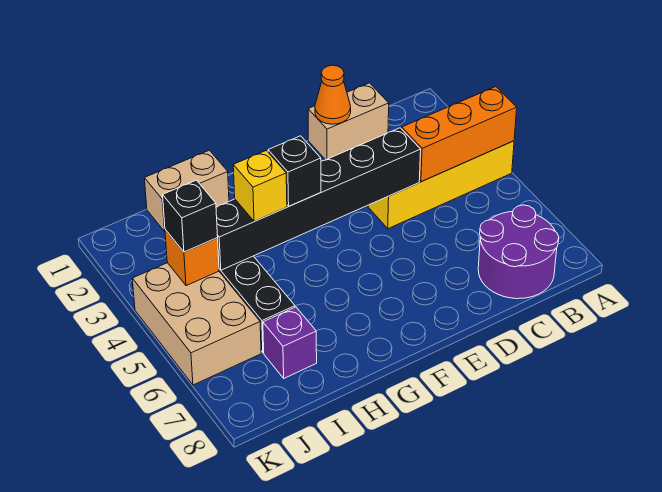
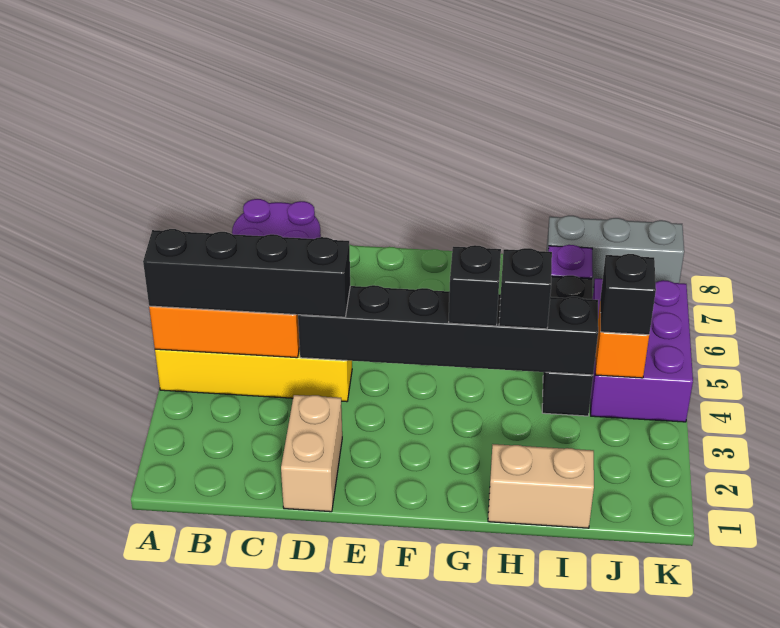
none -> black 1x4 brick [143,229,350,317]
tan 1x2 brick [308,83,389,160] -> tan 1x2 brick turned to [281,395,342,512]
orange 1x1 cone [315,65,351,124] -> none
yellow 1x1 brick [233,151,287,222] -> black 1x1 brick [499,248,552,329]
none -> grey 1x3 brick [546,216,684,287]
tan 2x3 brick [132,263,261,385] -> purple 2x3 brick [591,279,693,422]

